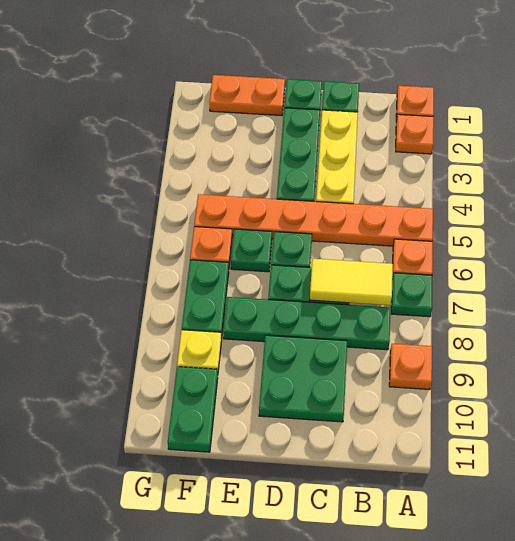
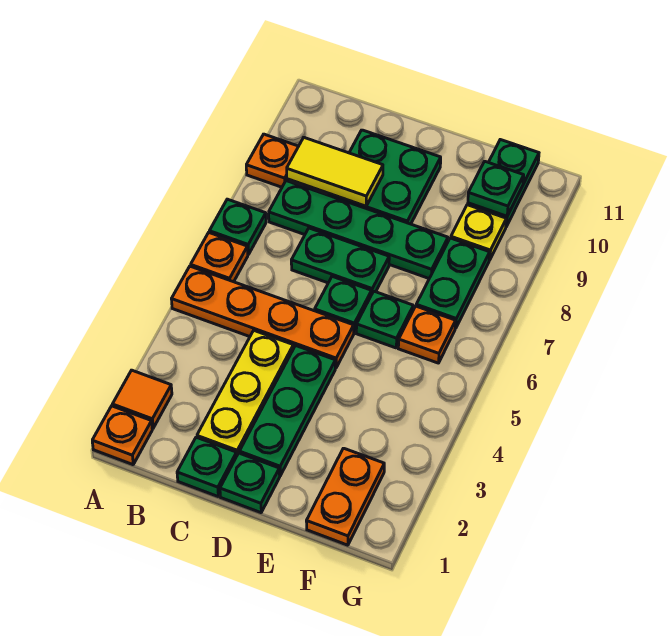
orange 1x1 plate [396,114,434,154] -> orange 1x1 tile [112,370,172,428]
orange 1x6 plate [194,194,433,246] -> orange 1x4 plate [172,266,354,368]
yellow 1x2 tile [310,259,393,305] -> yellow 1x2 tile moved to [287,138,383,206]
orange 1x2 plate [209,75,285,116] -> orange 1x2 plate turned to [306,448,384,545]
none -> green 1x1 plate [468,161,524,216]

